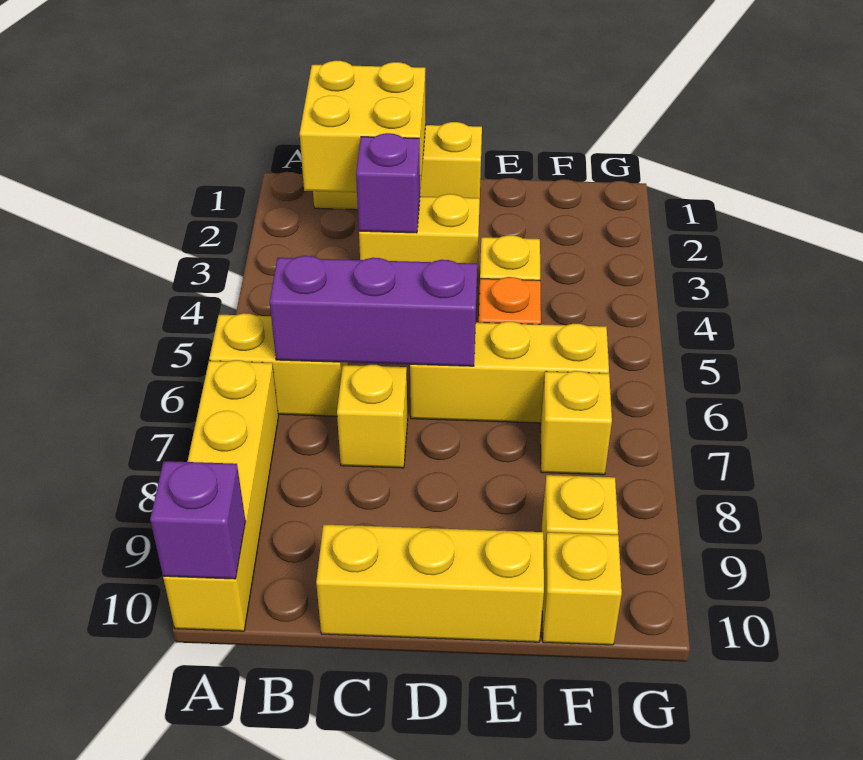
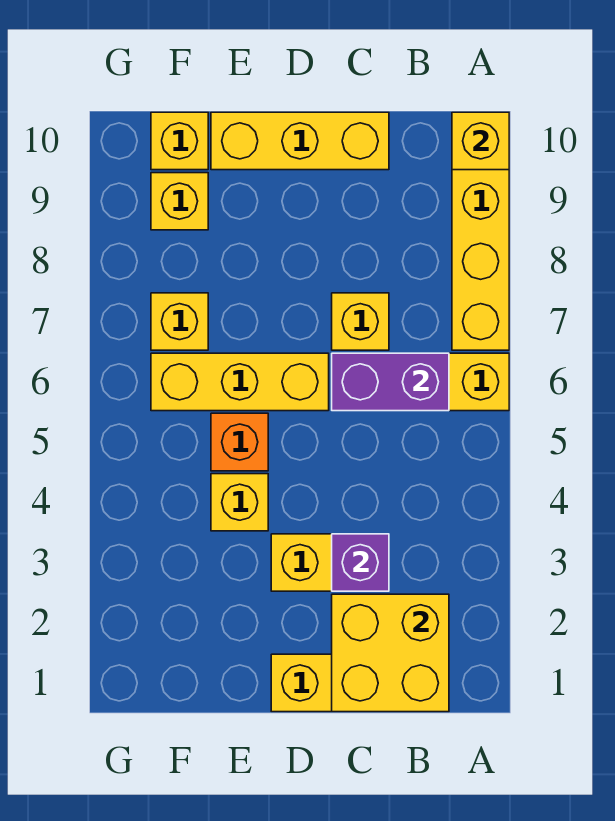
purple 1x1 brick [150,461,246,579] -> yellow 1x1 brick [452,112,509,170]
purple 1x3 brick [270,256,477,366] -> purple 1x2 brick [332,353,449,411]

